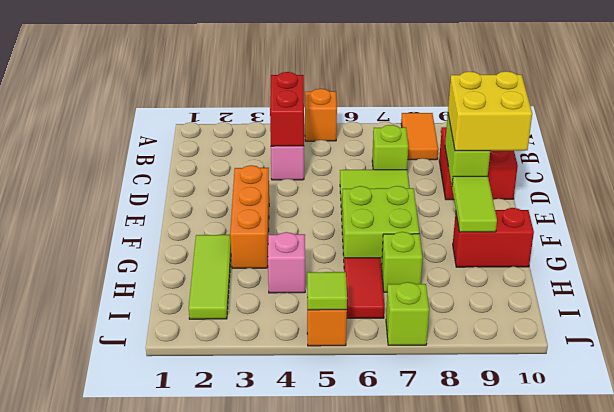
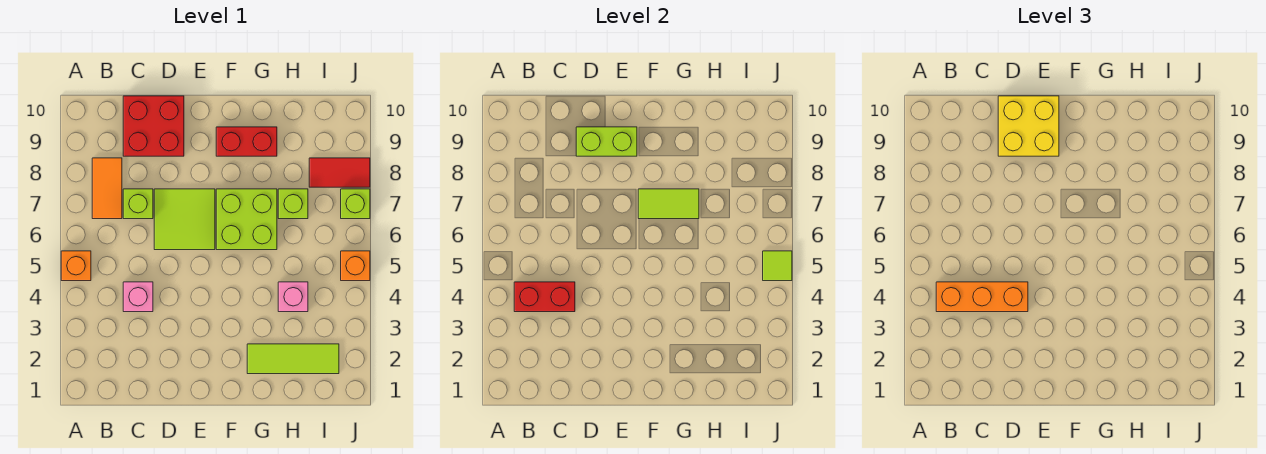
orange 1x2 tile [401,113,438,160] -> orange 1x2 tile turned to [92,158,122,219]
orange 1x3 brick [230,165,269,268] -> orange 1x3 brick moved to [936,282,1028,312]
lime 1x2 tile [452,176,497,232] -> lime 1x2 tile moved to [638,189,699,219]
red 1x2 brick [453,208,534,267] -> red 1x2 brick turned to [216,127,277,156]
red 1x2 tile [344,258,384,318] -> red 1x2 tile moved to [309,158,370,187]

